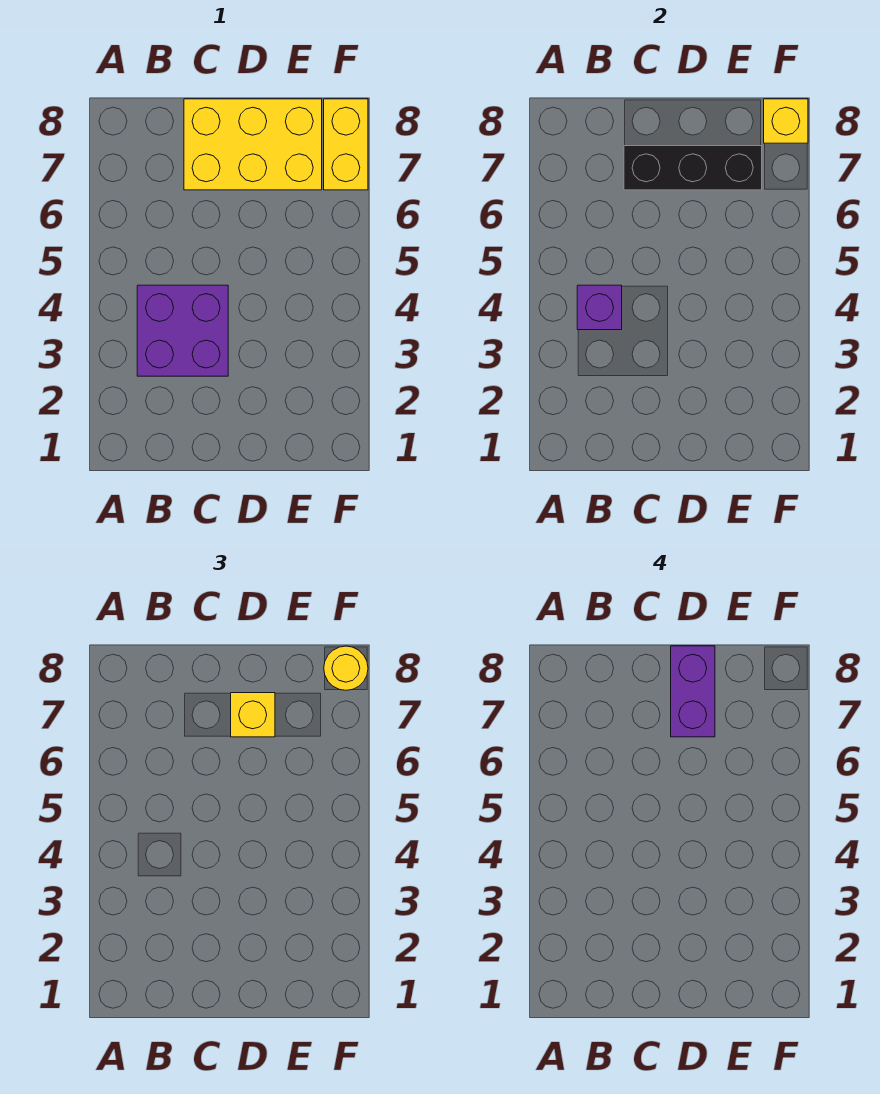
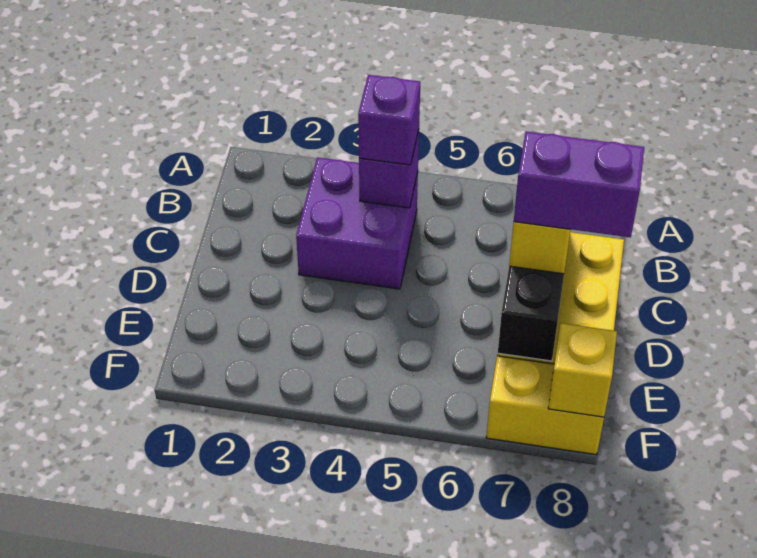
none -> purple 1x1 brick [358,75,420,165]
yellow 1x1 round brick [324,646,368,690] -> none

